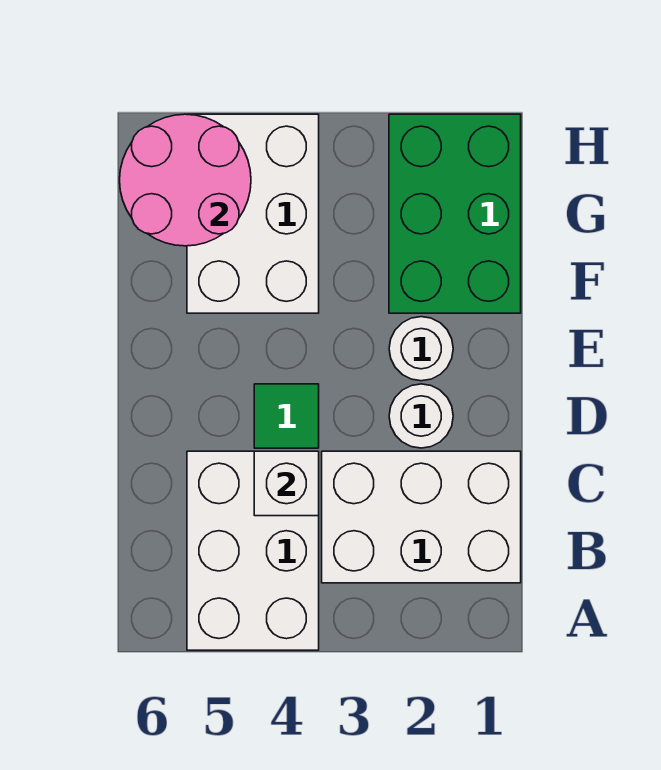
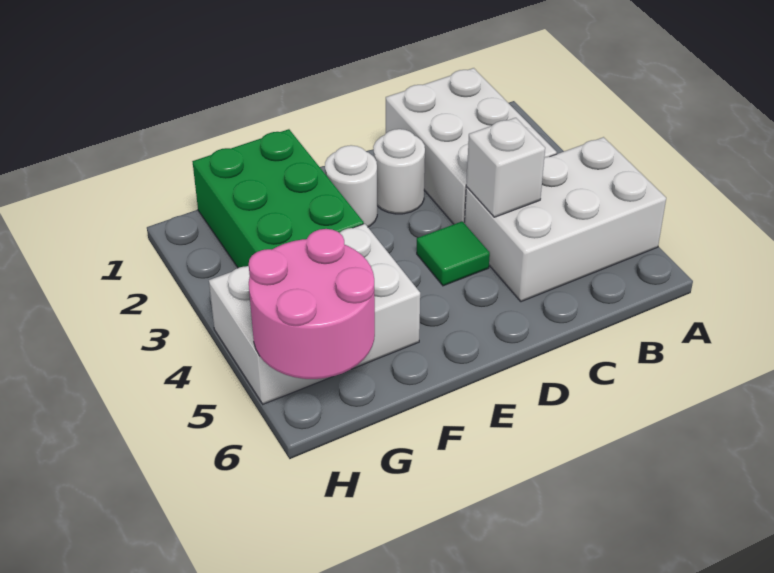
green 2x3 brick [389,114,521,313] -> green 2x3 brick turned to [192,129,364,268]

